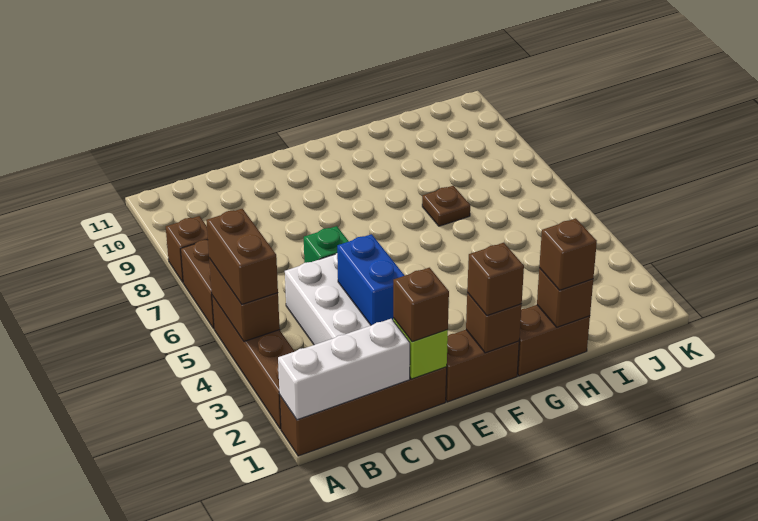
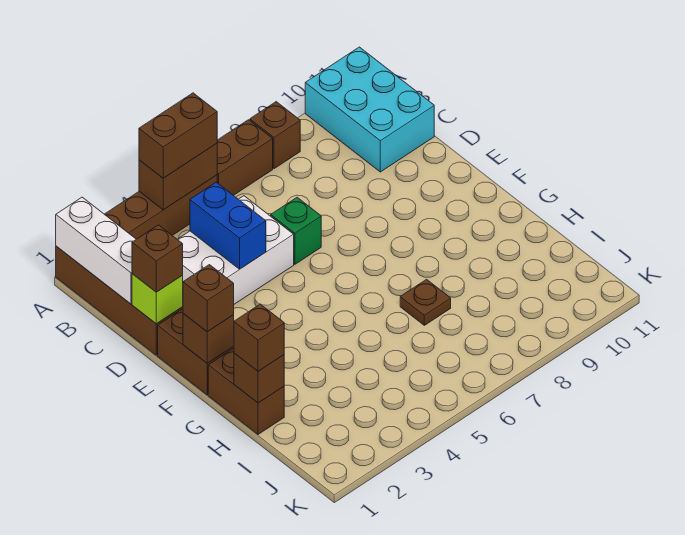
none -> cyan 2x3 brick [305,47,434,172]
blue 1x2 brick [337,234,405,325] -> blue 1x2 brick turned to [190,182,266,269]

